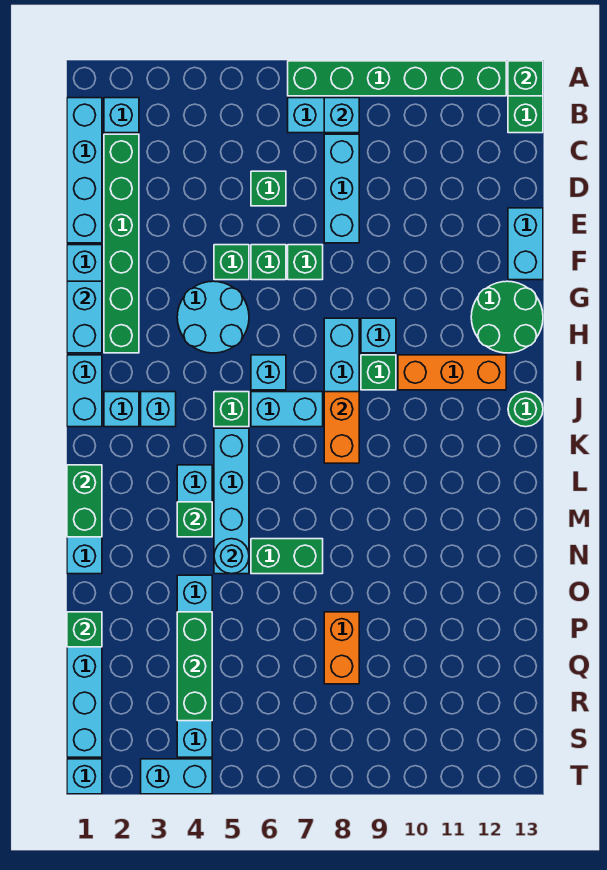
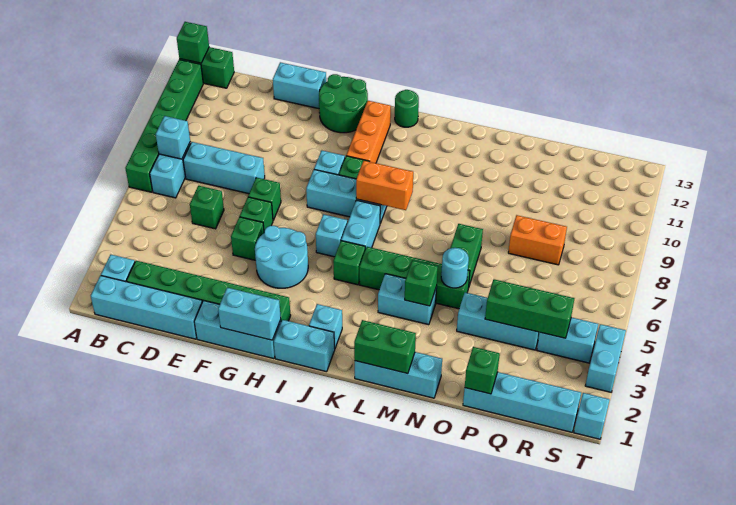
cyan 1x1 brick [141,392,176,427] -> none
cyan 1x4 brick [214,428,249,574] -> green 1x4 brick [359,247,470,309]

